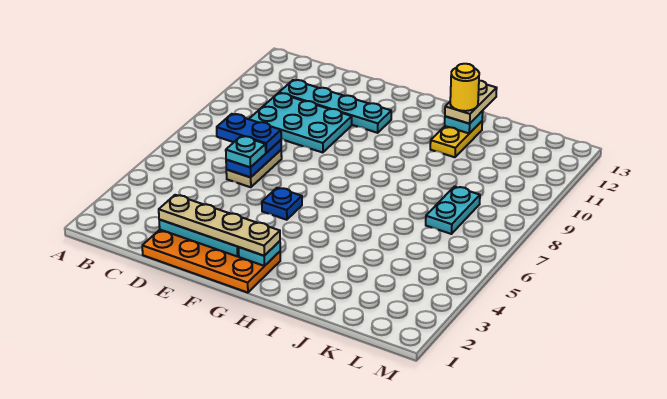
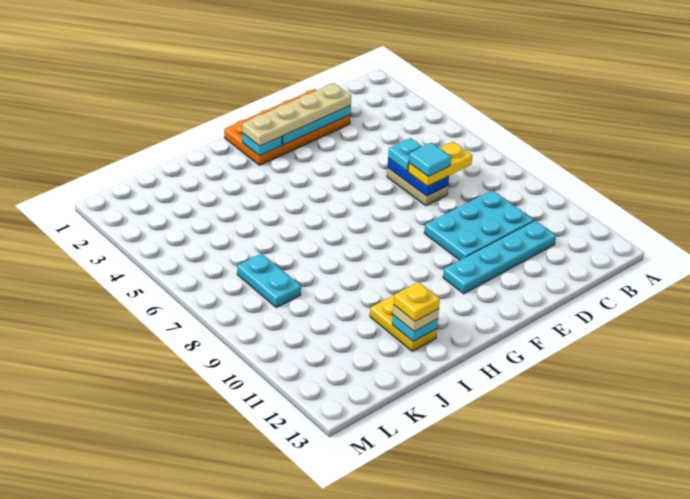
blue 1x2 plate [217,114,281,153] -> yellow 1x2 plate [408,142,472,186]
none -> cyan 1x1 tile [409,143,451,177]
blue 1x1 plate [262,188,302,220] -> none
tan 1x2 plate [445,81,497,124] -> tan 1x1 plate [393,305,439,332]
yellow 1x1 round brick [450,64,479,111] -> yellow 1x1 plate [394,282,440,321]

